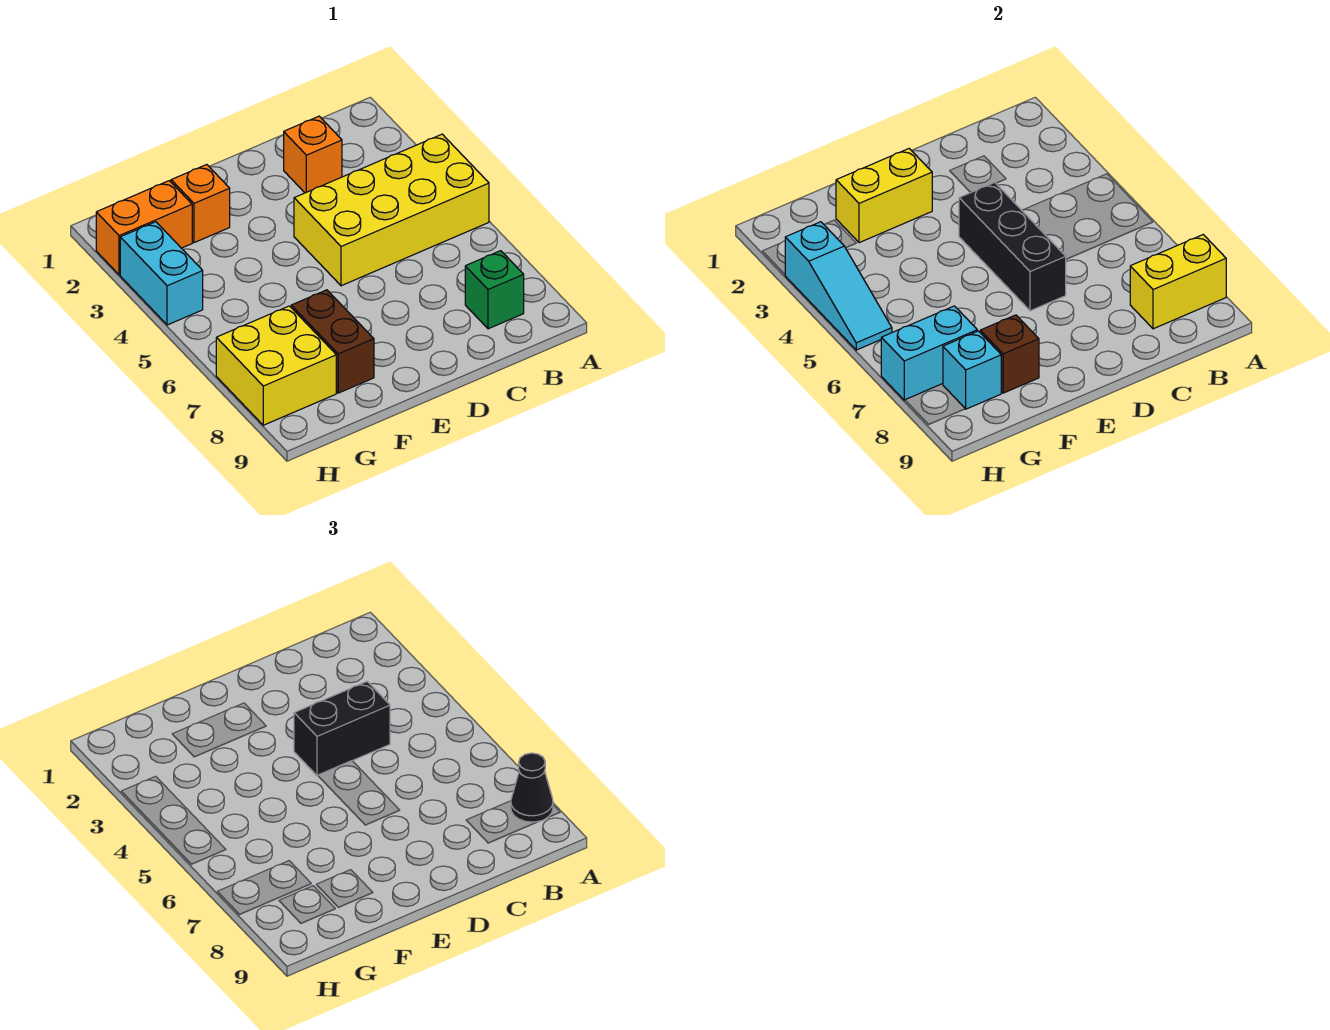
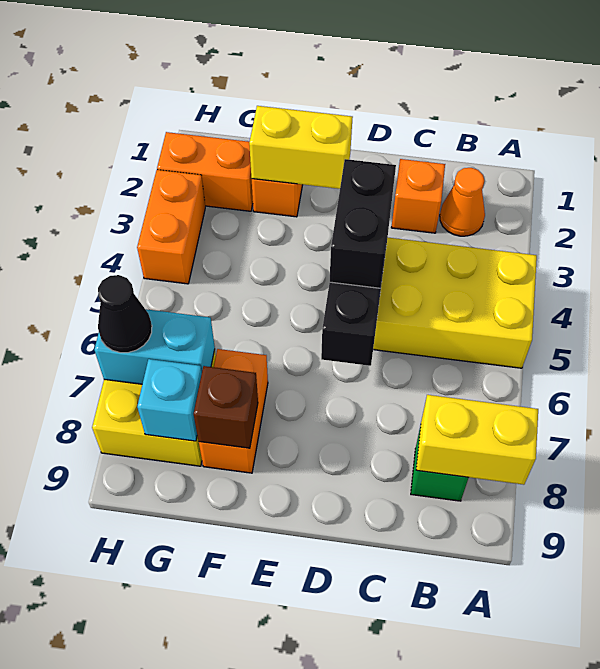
black 1x1 cone [511,753,553,822] -> black 1x1 cone moved to [98,275,152,353]
none -> orange 1x1 cone [440,168,485,236]
black 1x2 brick [294,682,390,776] -> black 1x2 brick turned to [330,159,396,288]
brown 1x2 brick [291,290,374,393] -> orange 1x2 brick [199,349,268,473]
cyan 1x2 brick [120,222,203,325] -> orange 1x2 brick [137,170,205,284]
cyan 1x3 slope [785,222,892,350] -> none

